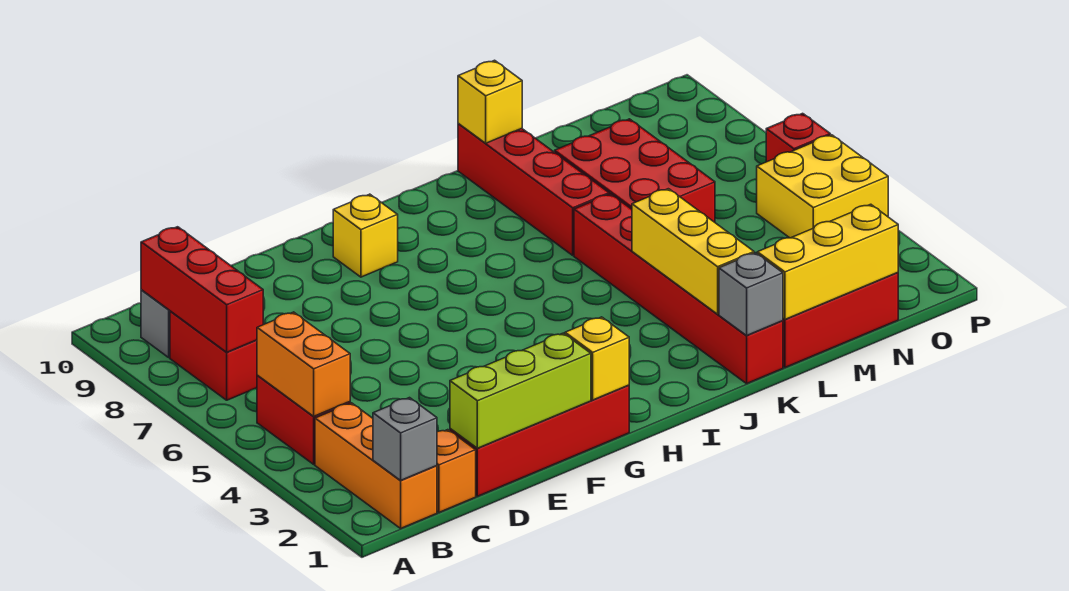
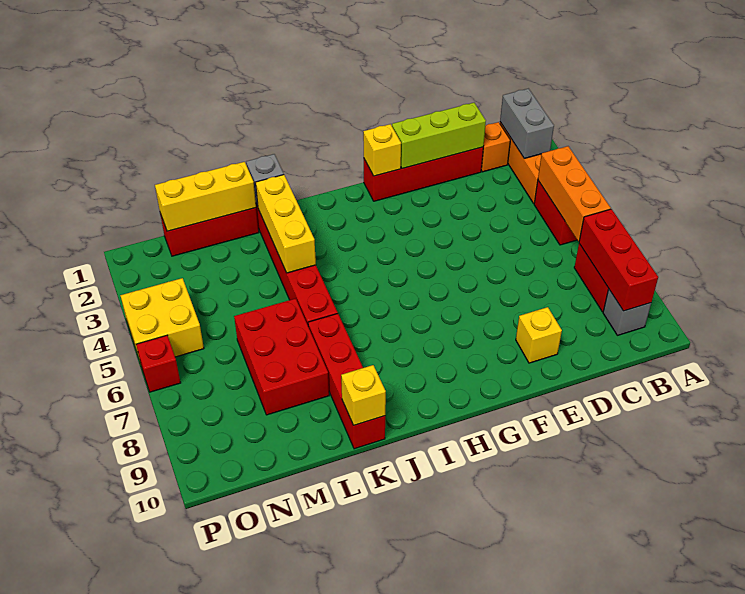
grey 1x1 brick [373,398,437,480] -> grey 1x2 brick [500,89,554,158]
orange 1x2 brick [257,312,350,417] -> orange 1x3 brick [538,146,611,242]
yellow 1x1 brick [333,194,398,277] -> yellow 1x1 brick moved to [516,307,562,363]

